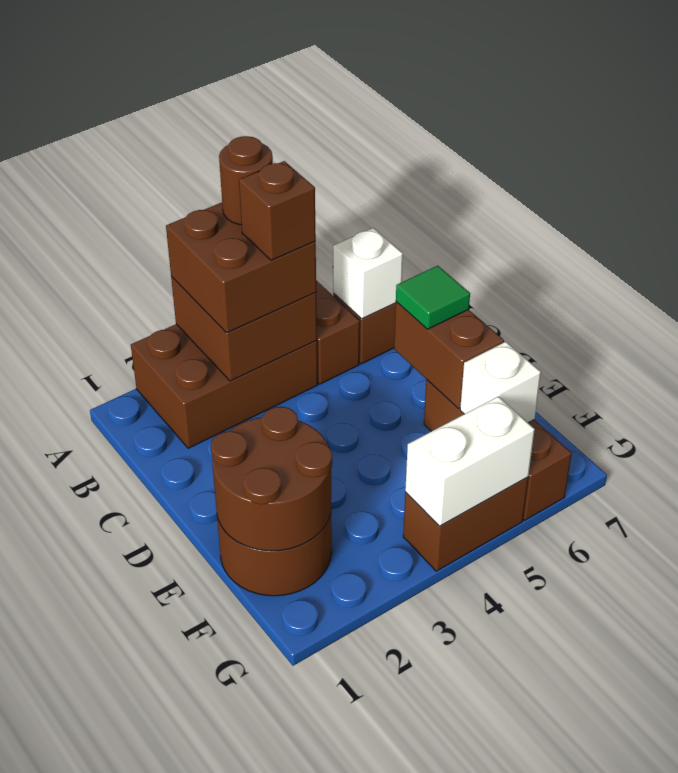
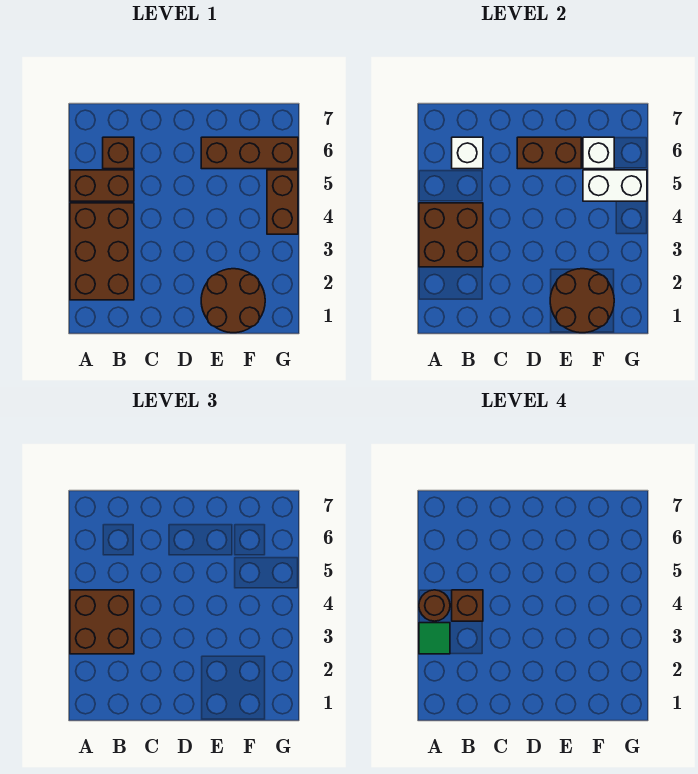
green 1x1 tile [396,266,470,329] -> green 1x1 tile moved to [419,623,450,654]
white 1x2 brick [405,397,535,526] -> white 1x2 brick turned to [583,170,647,201]

